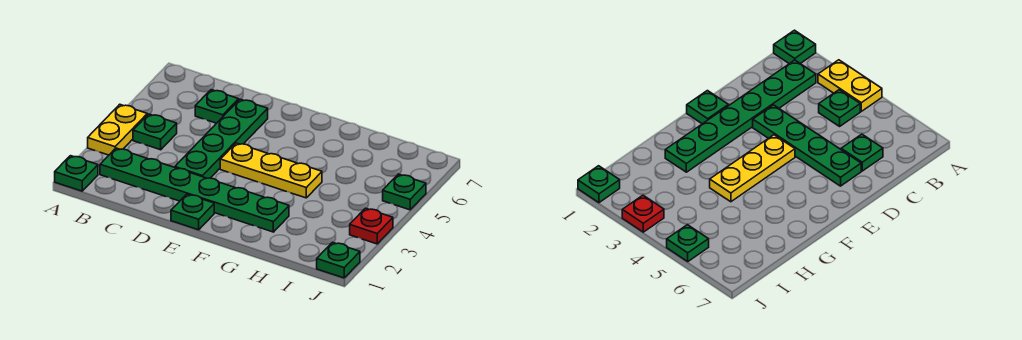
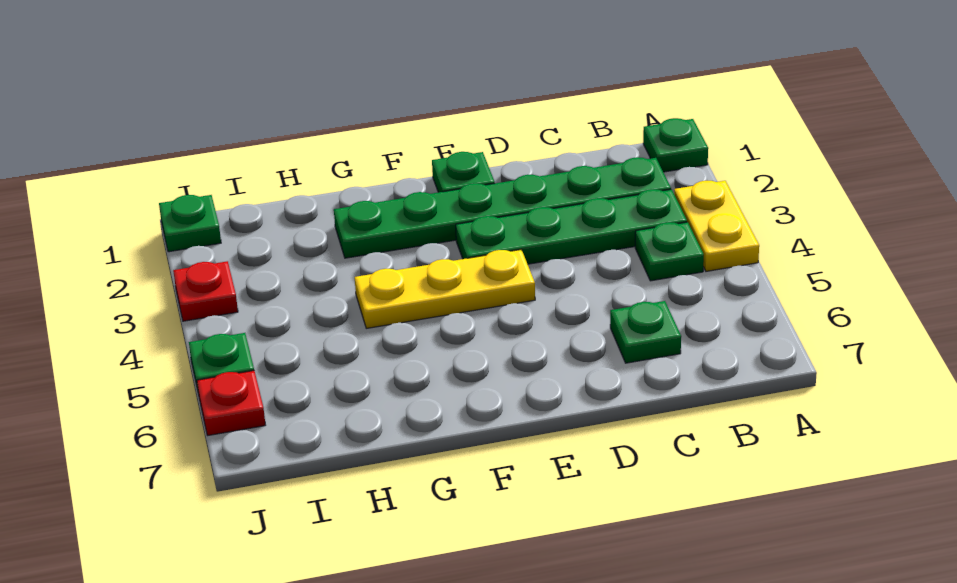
green 1x4 plate [175,99,268,178] -> green 1x4 plate turned to [456,189,687,264]
none -> red 1x1 plate [197,371,265,435]

